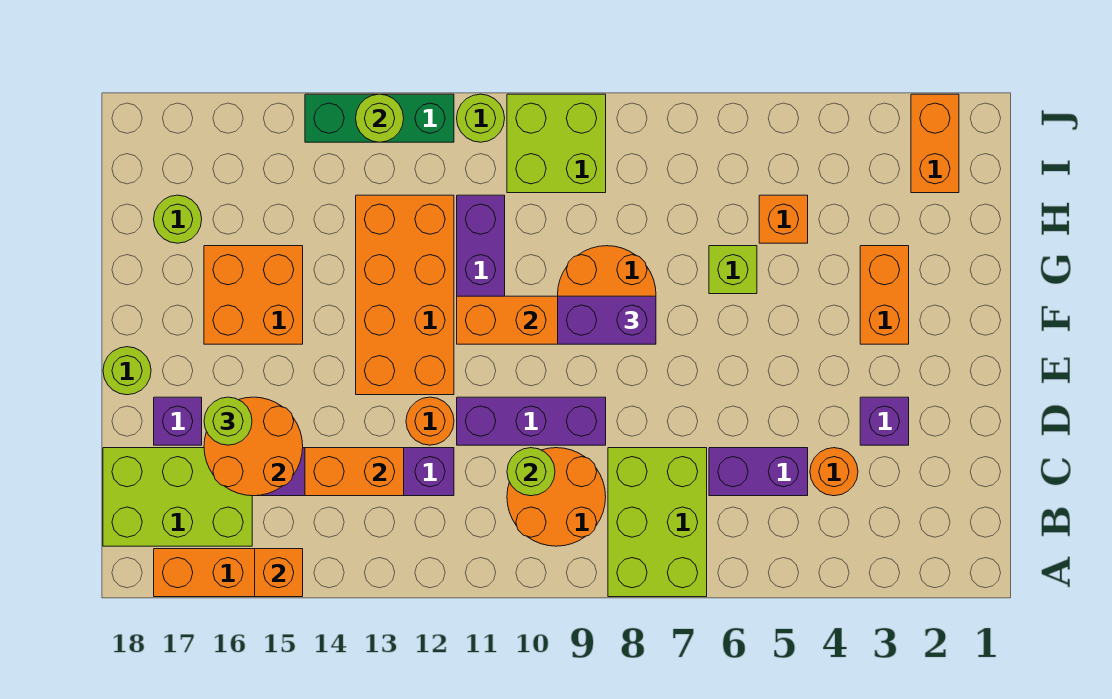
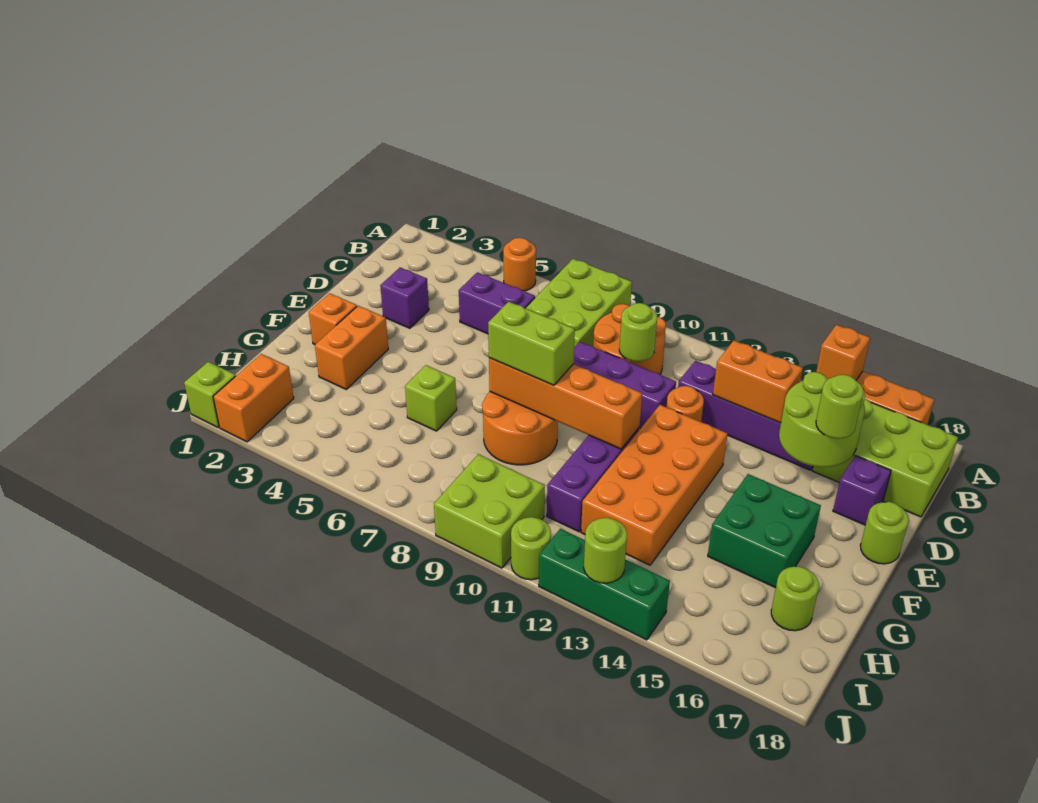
orange 1x1 round brick [810,448,858,496] -> orange 1x1 round brick moved to [503,238,536,291]
orange 2x2 round brick [204,397,303,496] -> lime 2x2 round brick [779,372,865,467]
purple 1x2 brick [558,296,656,344] -> lime 1x2 brick [488,302,575,385]
orange 2x2 brick [204,246,303,344] -> green 2x2 brick [708,474,821,588]
orange 1x1 brick [759,195,808,243] -> orange 1x1 brick moved to [309,293,357,344]
none -> lime 1x1 brick [184,362,236,427]

